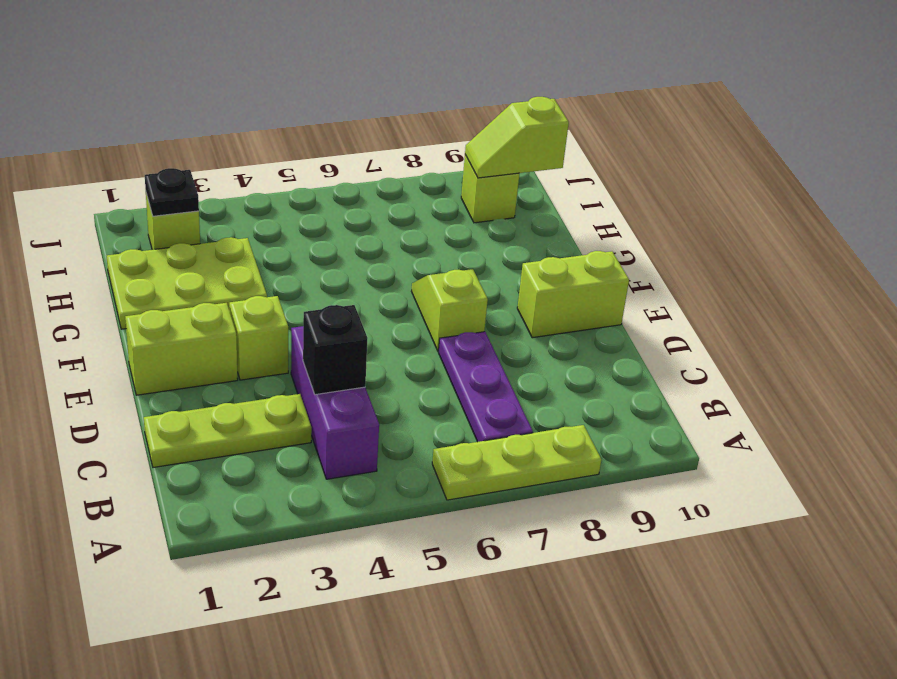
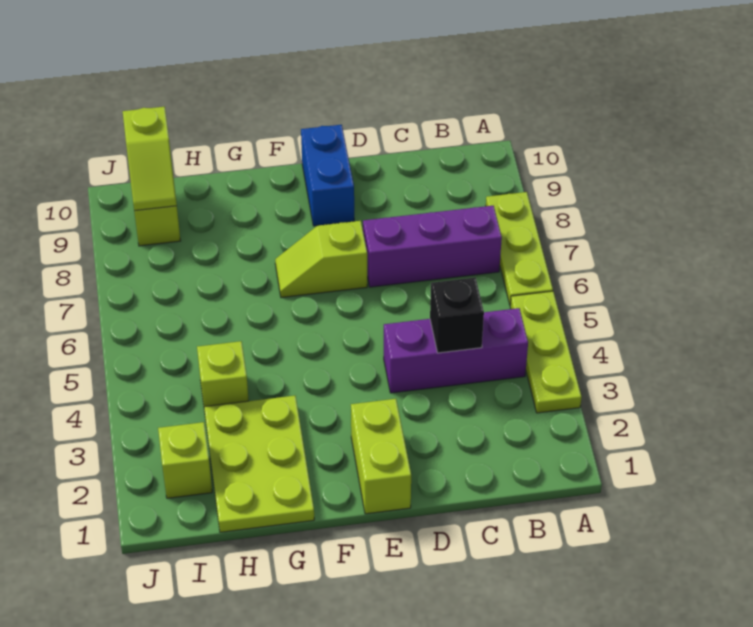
purple 1x3 plate [438,332,533,442] -> purple 1x3 brick [363,206,502,287]
lime 1x3 plate [144,394,312,467] -> lime 1x3 plate moved to [510,291,581,413]
lime 1x1 brick [229,296,288,380] -> lime 1x1 brick moved to [197,341,249,407]
lime 1x2 brick [517,251,629,338] -> blue 1x2 brick [301,125,354,226]
black 1x1 plate [145,168,199,216] -> none

